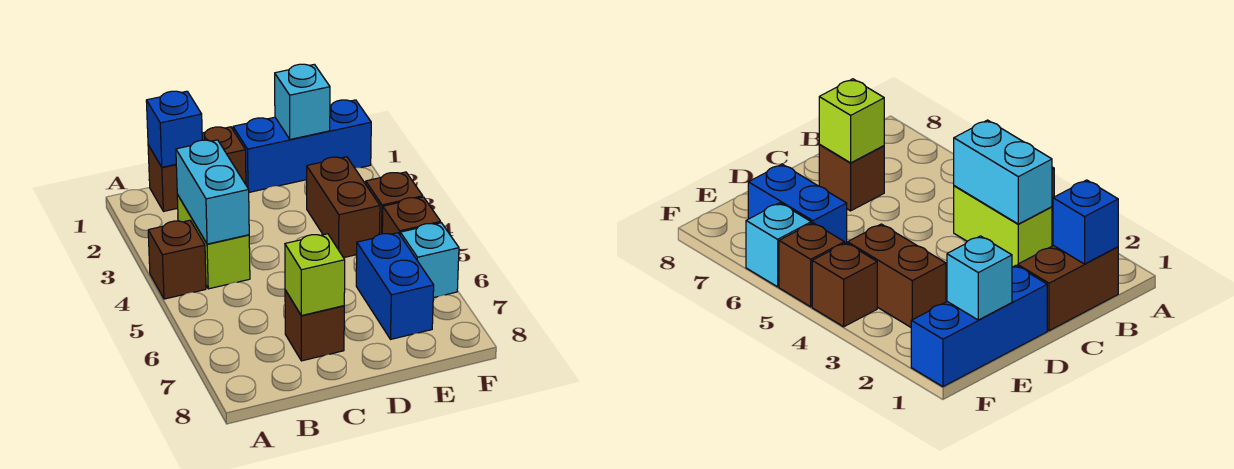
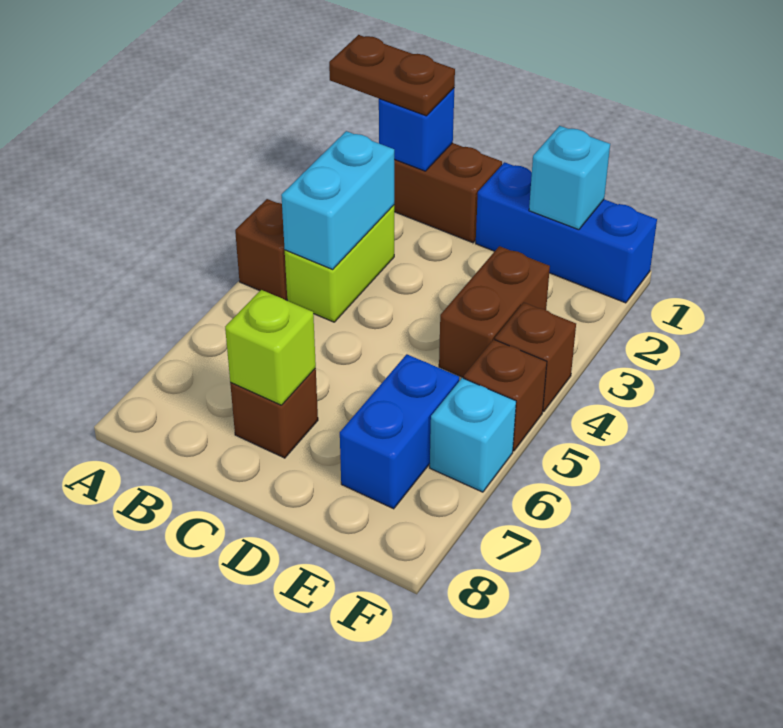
none -> brown 1x2 plate [329,35,455,116]

